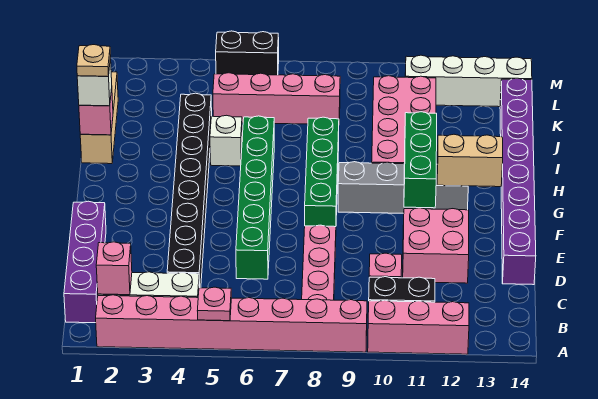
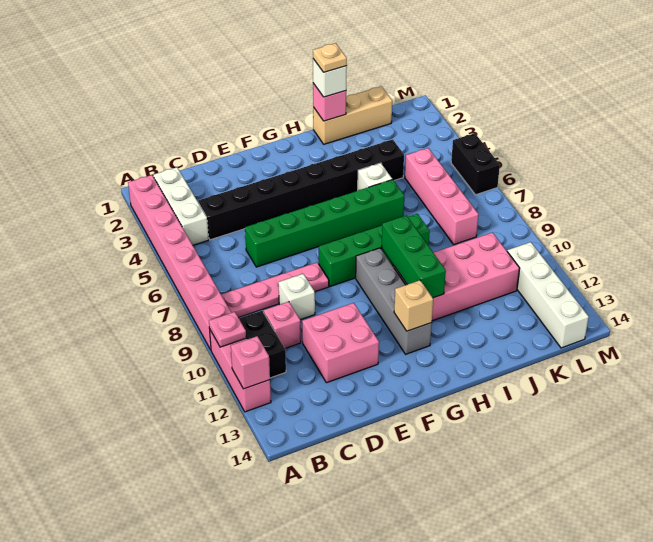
pink 1x1 plate [198,287,231,321] -> pink 1x1 plate moved to [209,312,246,347]
purple 1x4 brick [64,201,106,323] -> none
pink 1x1 brick [96,242,132,295] -> pink 1x1 brick moved to [231,336,270,389]
none -> white 1x1 brick [279,274,315,320]
purple 1x8 brick [500,78,536,285] -> none
green 1x3 brick [404,112,437,208] -> green 1x3 brick turned to [382,215,446,298]
tan 1x2 brick [437,134,503,187] -> tan 1x1 brick [394,280,433,331]

